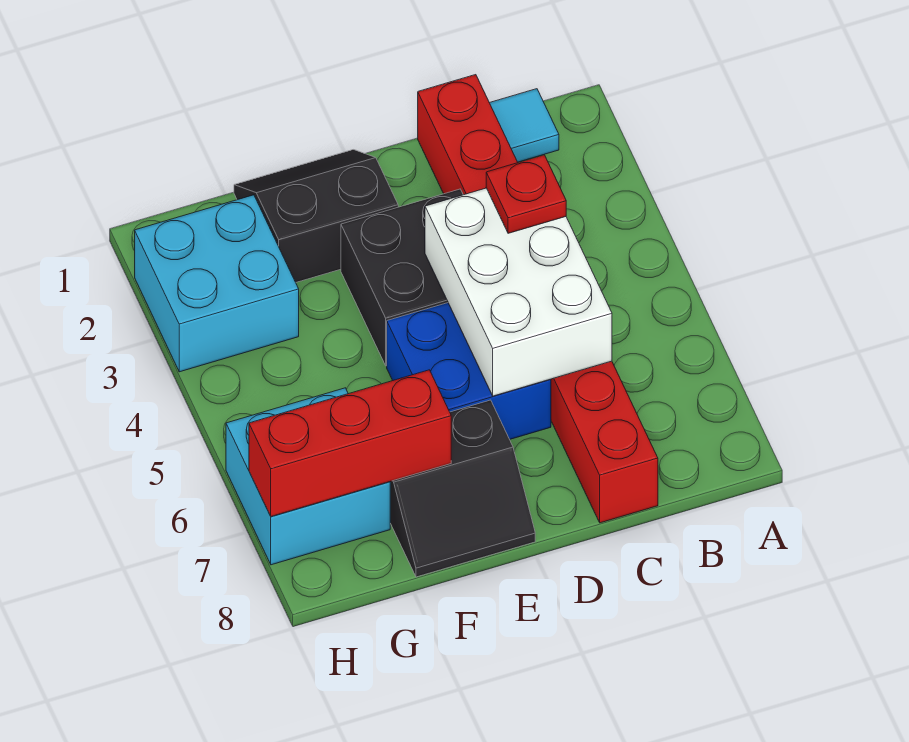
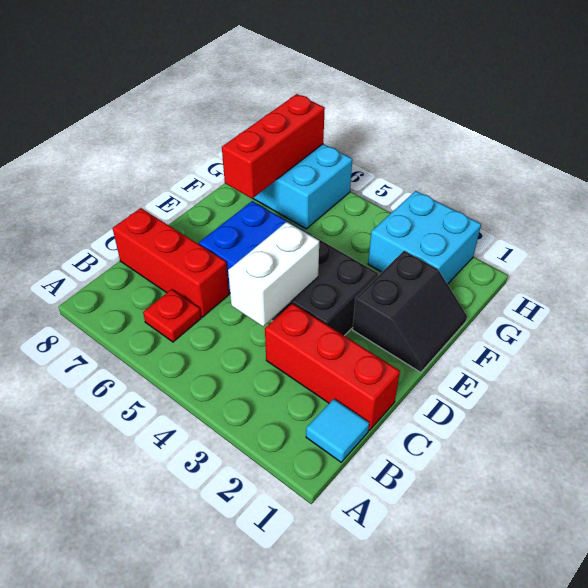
white 2x3 brick [425,188,612,396] -> white 1x2 brick [228,222,319,327]
red 1x1 plate [486,155,566,233] -> red 1x1 plate moved to [143,289,201,342]
black 2x2 slope [390,400,535,577] -> none

